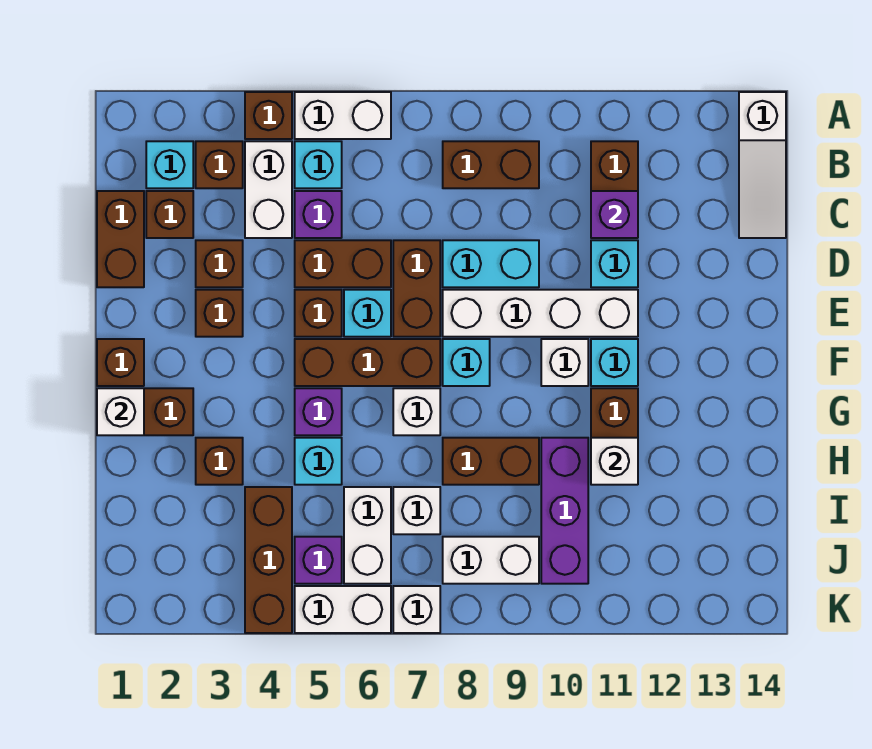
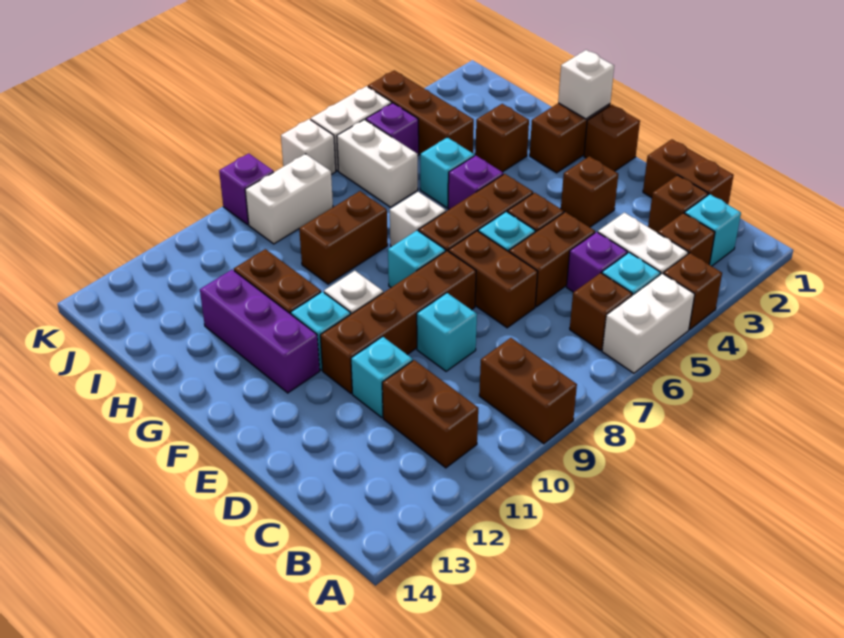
white 1x3 slope [739,92,786,238] -> none
brown 1x2 brick [443,141,539,188] -> brown 1x2 brick turned to [479,338,577,444]
purple 1x1 brick [591,191,638,238] -> purple 1x1 brick moved to [219,153,274,224]
brown 1x1 brick [196,240,243,287] -> brown 1x1 brick moved to [570,273,632,350]
cyan 1x2 brick [443,240,539,287] -> cyan 1x1 brick [417,293,477,371]
white 1x4 brick [443,290,638,337] -> brown 1x4 brick [320,251,476,394]
purple 1x3 brick [541,438,588,584] -> purple 1x3 brick moved to [200,270,320,393]
white 1x1 brick [591,438,638,485] -> none
white 1x1 brick [393,487,440,534] -> none

